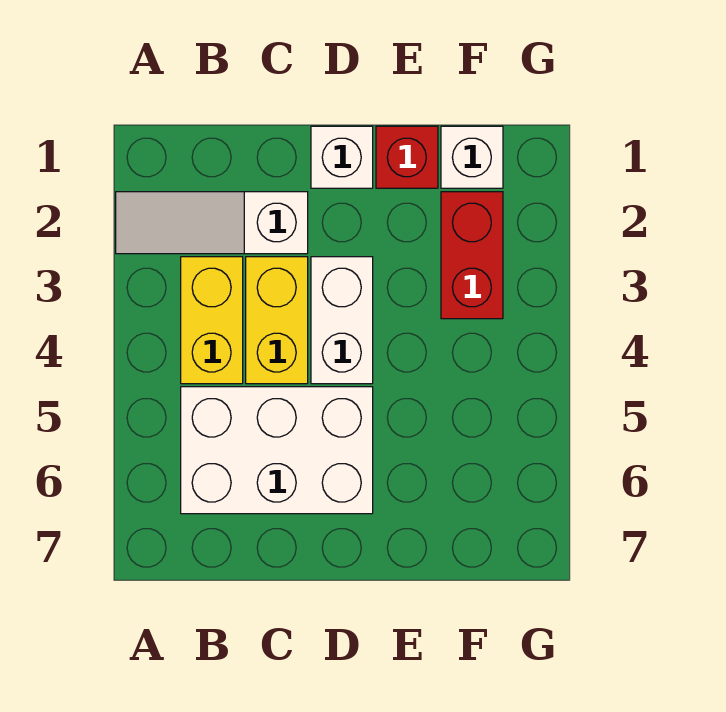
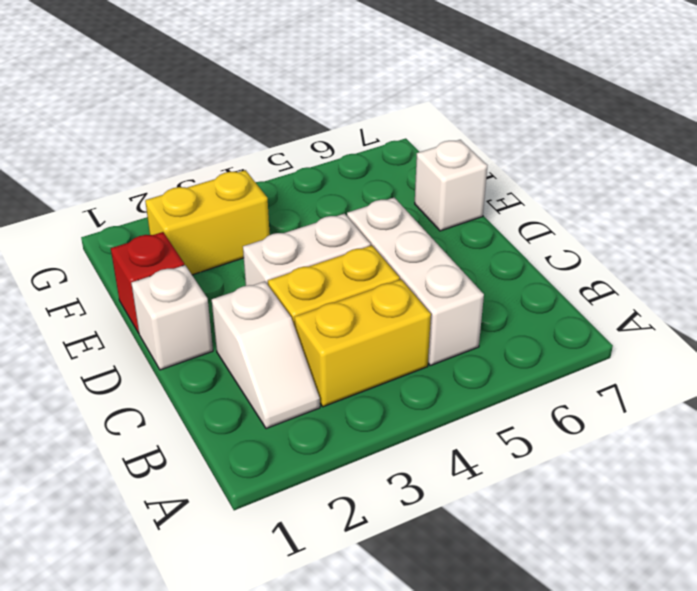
white 1x3 slope [116,192,308,254] -> white 1x2 slope [212,281,320,429]
white 2x3 brick [181,387,373,514] -> white 1x3 brick [347,198,484,365]
white 1x1 brick [441,126,503,188] -> white 1x1 brick moved to [415,140,487,231]
red 1x2 brick [441,192,503,319] -> yellow 1x2 brick [145,170,270,275]

